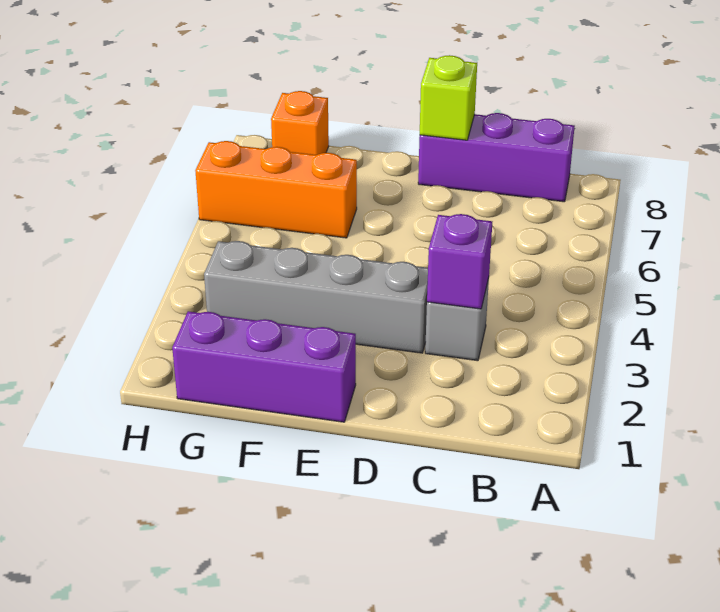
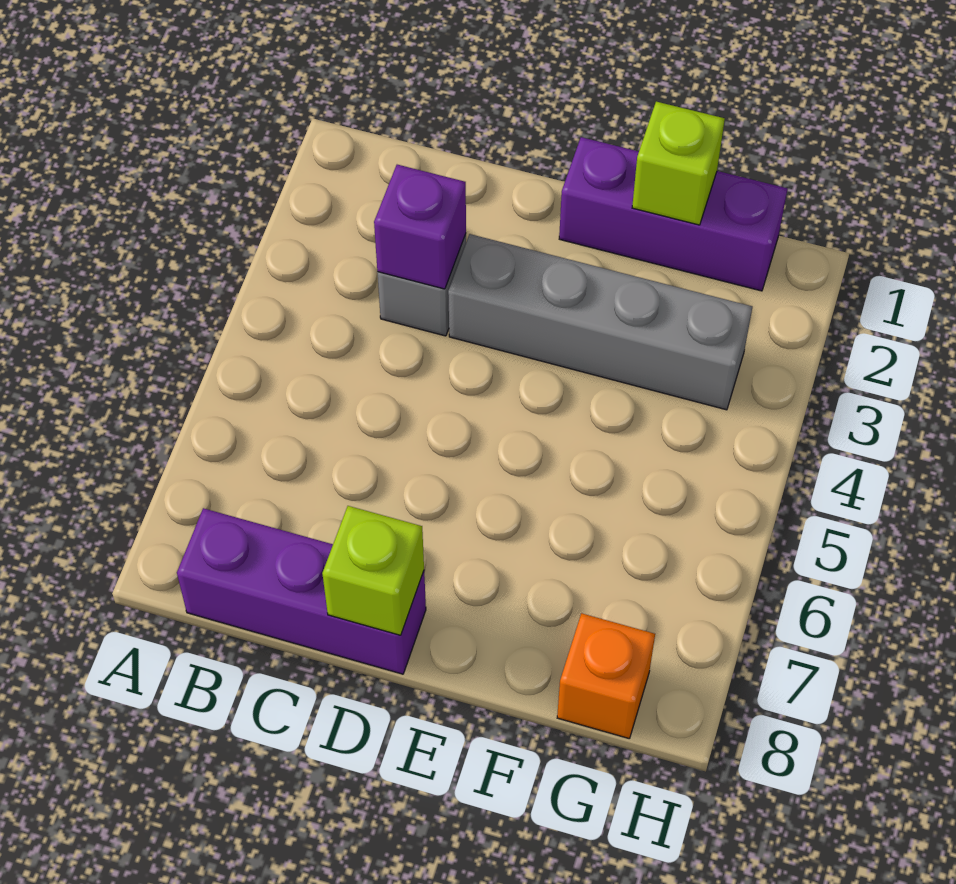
none -> lime 1x1 brick [632,102,725,225]
orange 1x3 brick [195,141,357,238] -> none

